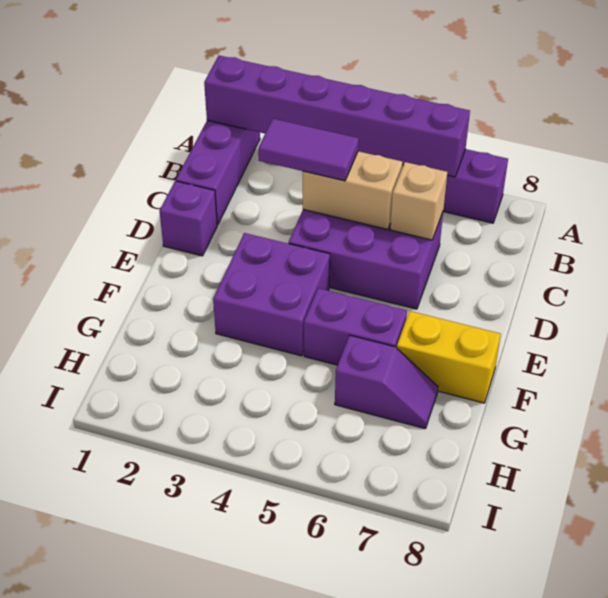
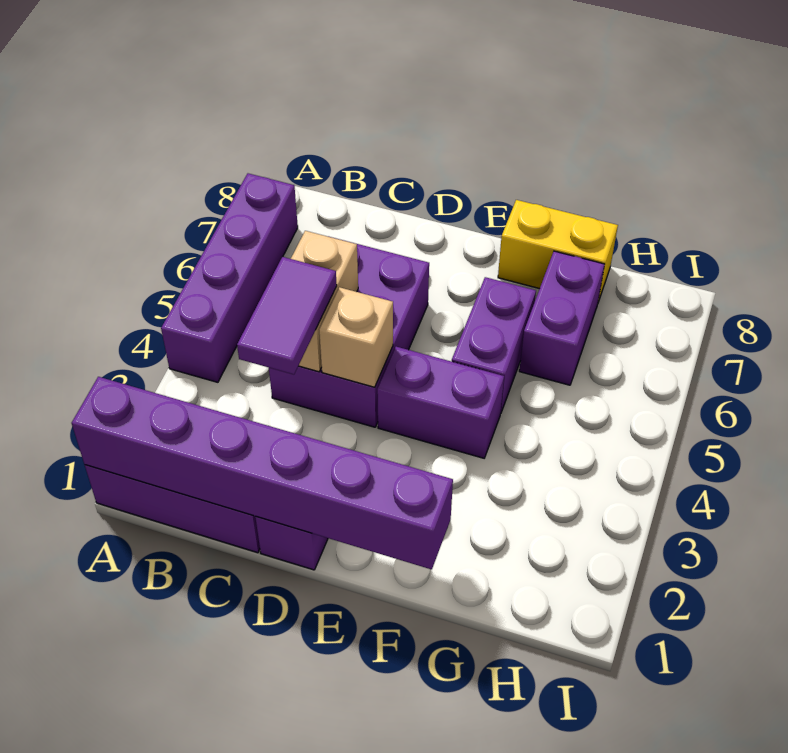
purple 1x6 brick [204,56,470,177] -> purple 1x6 brick turned to [72,377,453,569]
tan 1x1 brick [390,162,447,240] -> tan 1x1 brick moved to [319,287,393,387]
purple 2x2 brick [213,233,330,356] -> purple 1x2 brick [377,347,504,458]
yellow 1x2 brick [397,311,501,403] -> yellow 1x2 brick turned to [498,200,618,302]
purple 1x2 slope [335,335,438,429] -> purple 1x2 brick [519,251,605,385]

